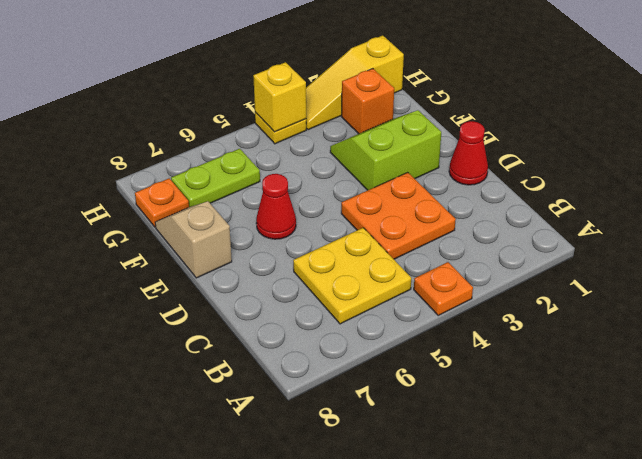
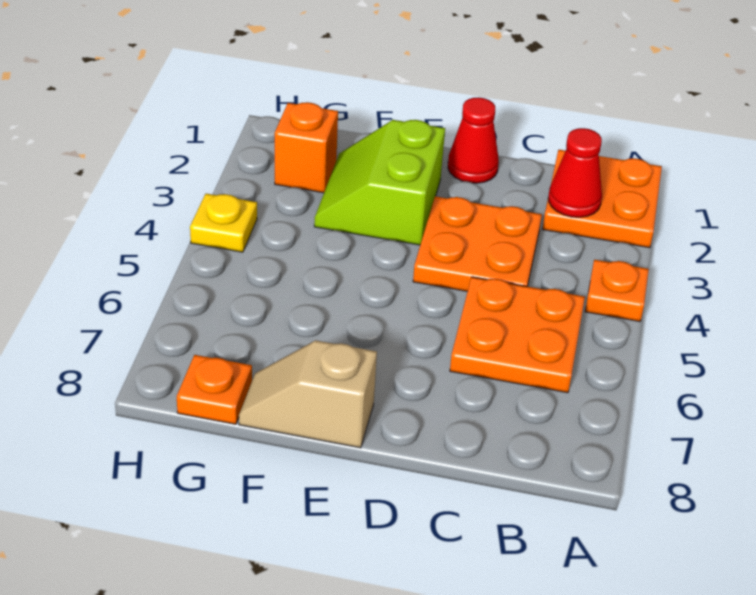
none -> orange 2x2 plate [543,150,662,248]
yellow 2x2 plate [293,228,411,324] -> orange 2x2 plate [450,277,585,393]
red 1x1 cone [256,174,296,239] -> red 1x1 cone moved to [548,128,602,217]
lime 1x2 plate [171,149,260,207] -> none
yellow 1x3 slope [306,35,404,130] -> none
yellow 1x1 brick [253,62,306,132] -> none

